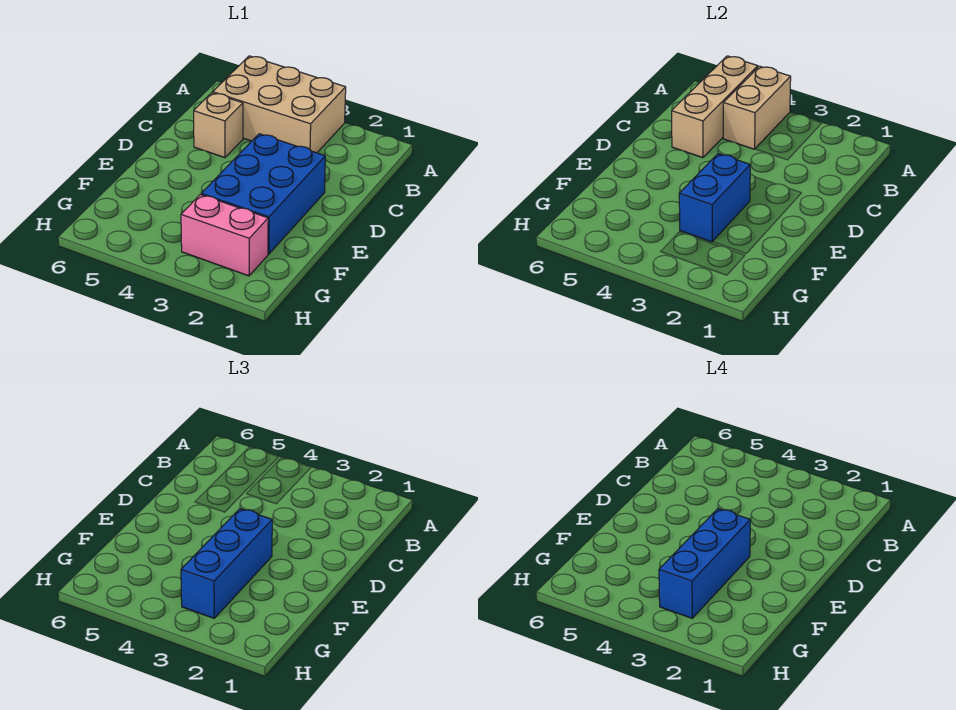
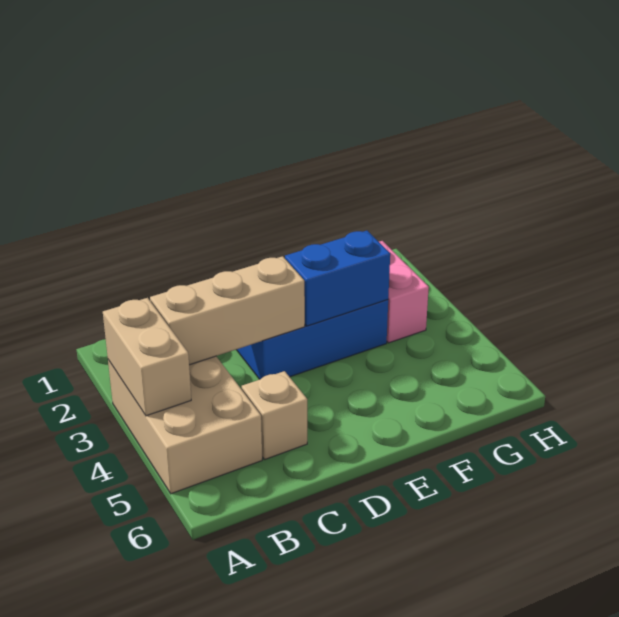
tan 1x2 brick [723,66,791,149] -> tan 1x2 brick turned to [103,298,191,416]
tan 1x3 brick [672,56,758,158] -> tan 1x3 brick moved to [150,256,305,365]
blue 1x3 brick [181,509,272,618] -> none
blue 1x3 brick [659,509,750,618] -> none

